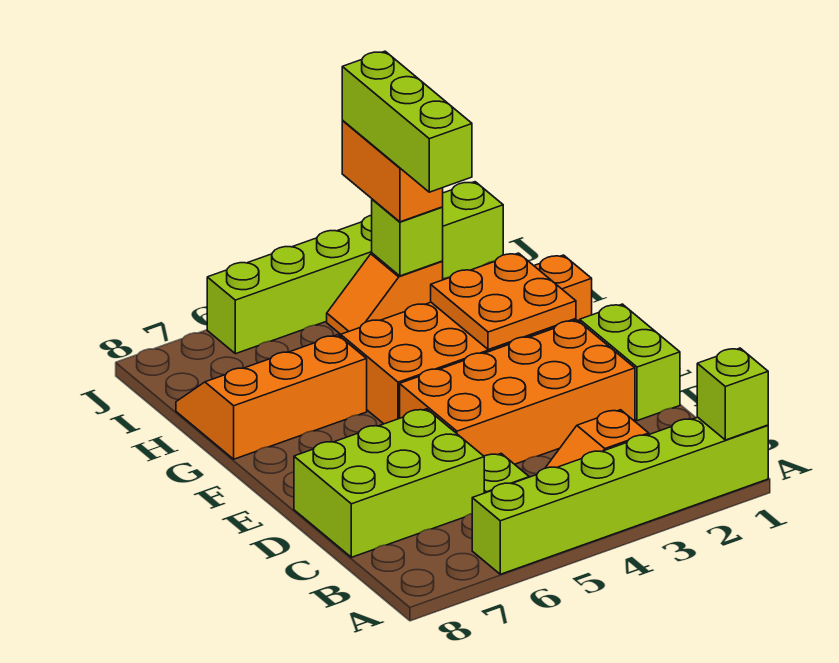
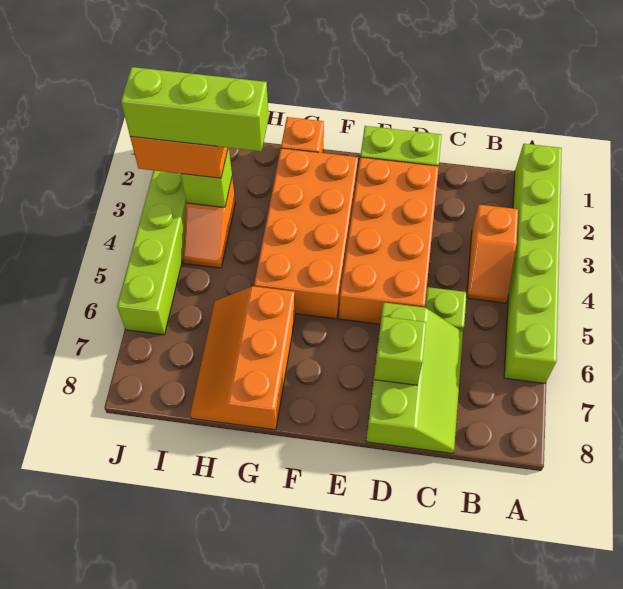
lime 1x1 brick [697,348,768,440] -> lime 1x1 brick moved to [374,316,426,385]
lime 2x3 brick [294,409,484,557] -> lime 2x3 slope [366,303,463,453]
orange 2x2 plate [431,253,576,350] -> none

